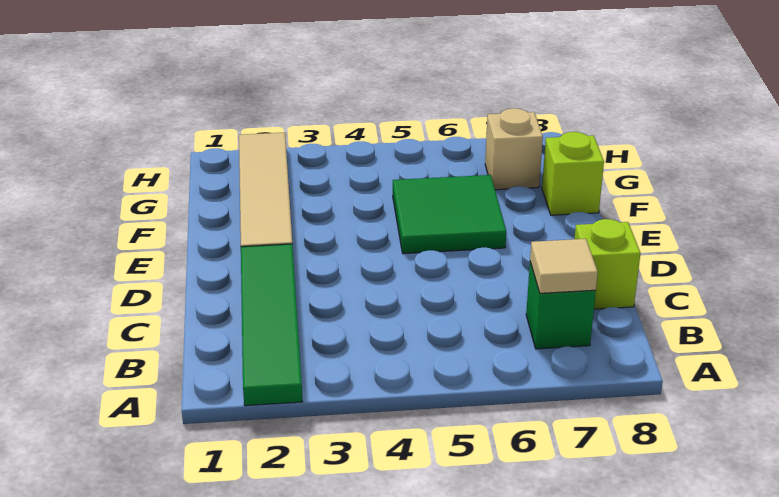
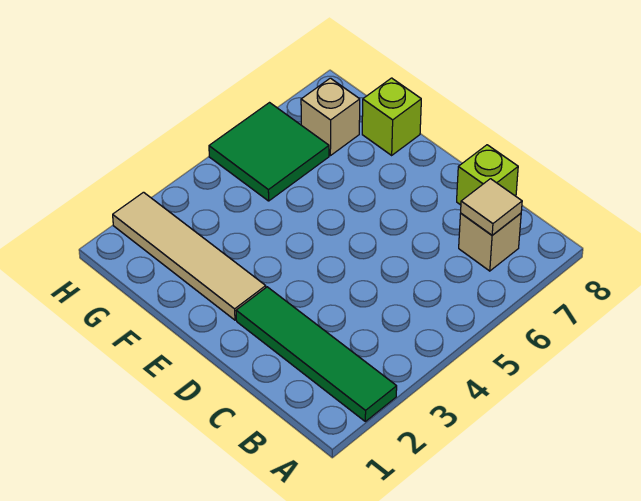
green 1x1 brick [526,262,596,349] -> tan 1x1 brick [459,213,521,271]
green 2x2 tile [393,175,506,254] -> green 2x2 tile moved to [209,103,329,201]

